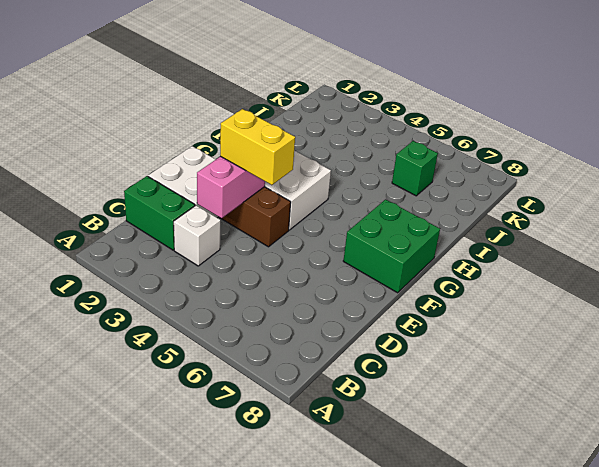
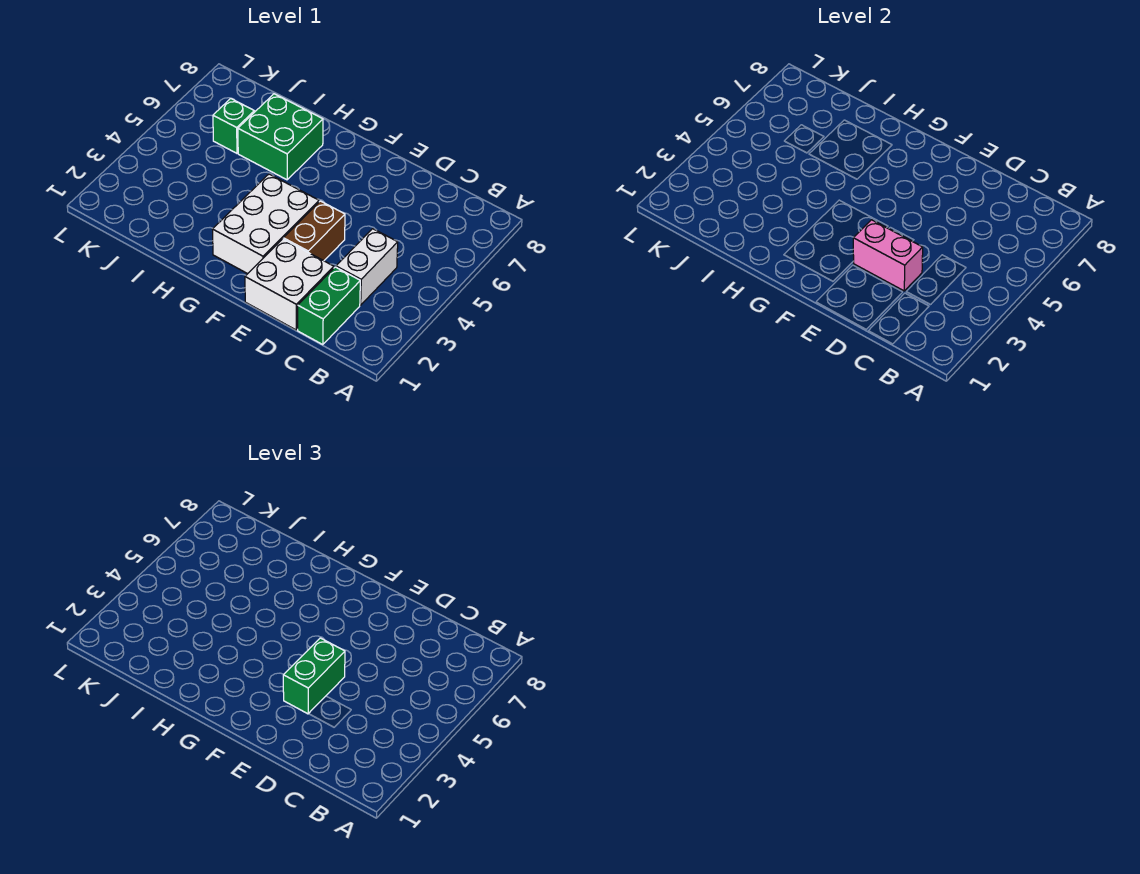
white 1x1 brick [174,205,220,266] -> white 1x2 brick [336,229,398,305]
yellow 1x2 brick [220,109,295,185] -> green 1x2 brick [283,638,345,714]
green 2x2 brick [343,199,440,293] -> green 2x2 brick moved to [238,94,323,180]

